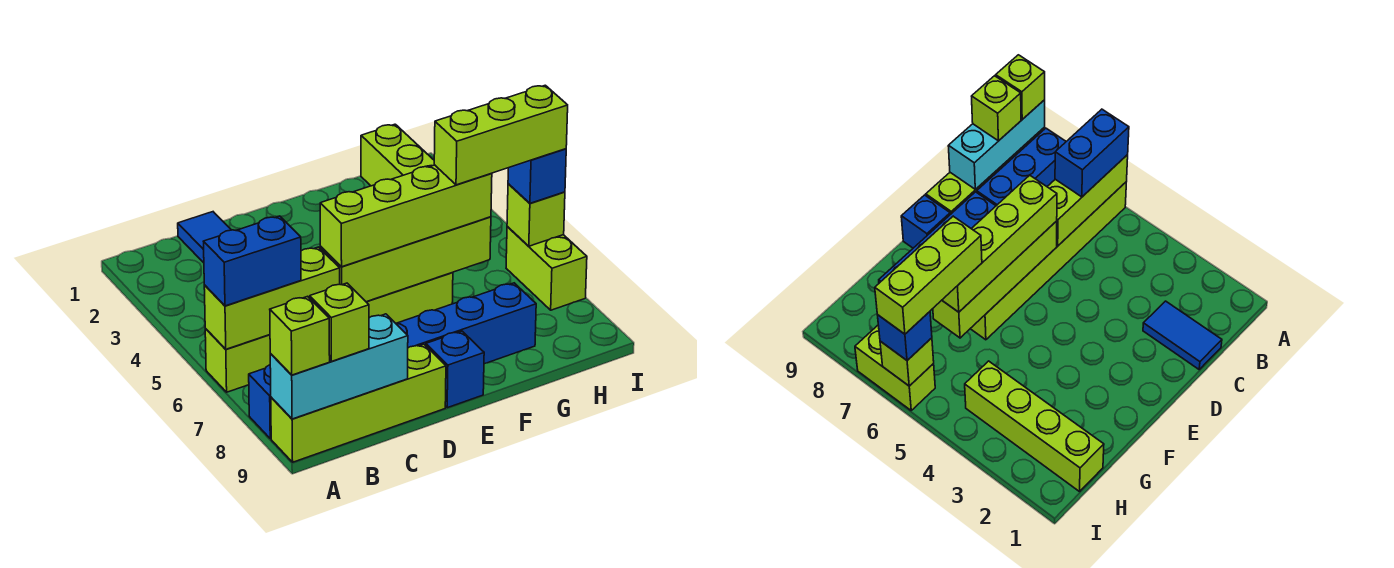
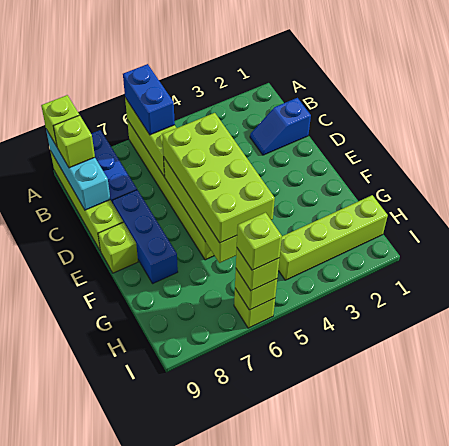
blue 1x2 tile [178,212,231,263] -> blue 1x2 slope [250,98,311,155]
lime 1x4 brick [320,165,492,267] -> lime 2x4 brick [162,113,275,243]
blue 1x4 brick [396,283,536,364] -> blue 1x3 brick [113,190,178,283]
blue 1x1 brick [426,331,484,408] -> lime 1x1 brick [98,222,138,273]
lime 1x3 brick [434,85,568,185] -> lime 1x1 brick [237,213,282,270]
lime 1x2 brick [506,226,587,310] -> lime 1x1 brick [234,289,275,328]
blue 1x1 brick [508,149,566,203] -> lime 1x1 brick [236,248,280,291]

